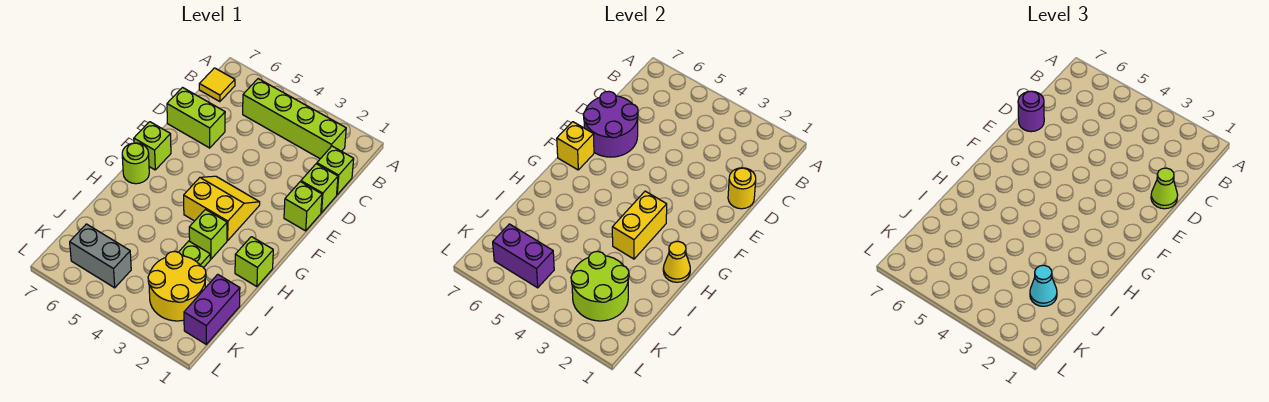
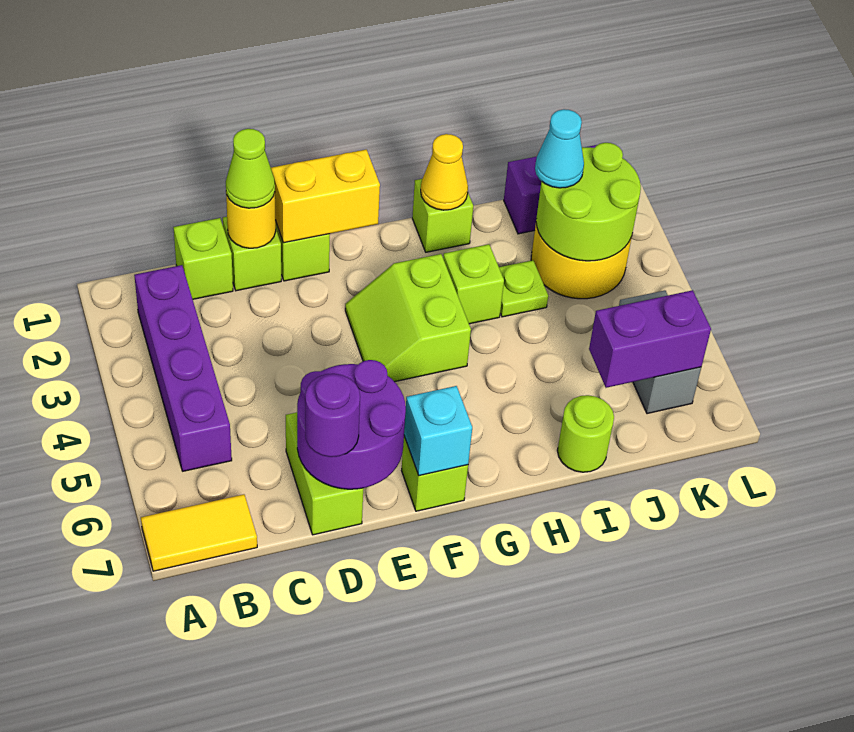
lime 1x4 brick [243,79,346,159] -> purple 1x4 brick [134,265,232,471]
yellow 1x1 tile [199,68,235,102] -> yellow 1x2 tile [141,494,257,571]
yellow 2x2 slope [184,176,260,240] -> lime 2x2 slope [345,254,471,382]
yellow 1x1 brick [557,122,594,170] -> cyan 1x1 brick [404,386,472,476]
yellow 1x2 brick [612,191,667,259] -> yellow 1x2 brick moved to [271,149,380,243]
lime 1x1 round brick [122,143,149,184] -> lime 1x1 round brick moved to [557,395,614,472]
purple 1x2 brick [493,224,554,288] -> purple 1x2 brick turned to [589,290,711,388]

